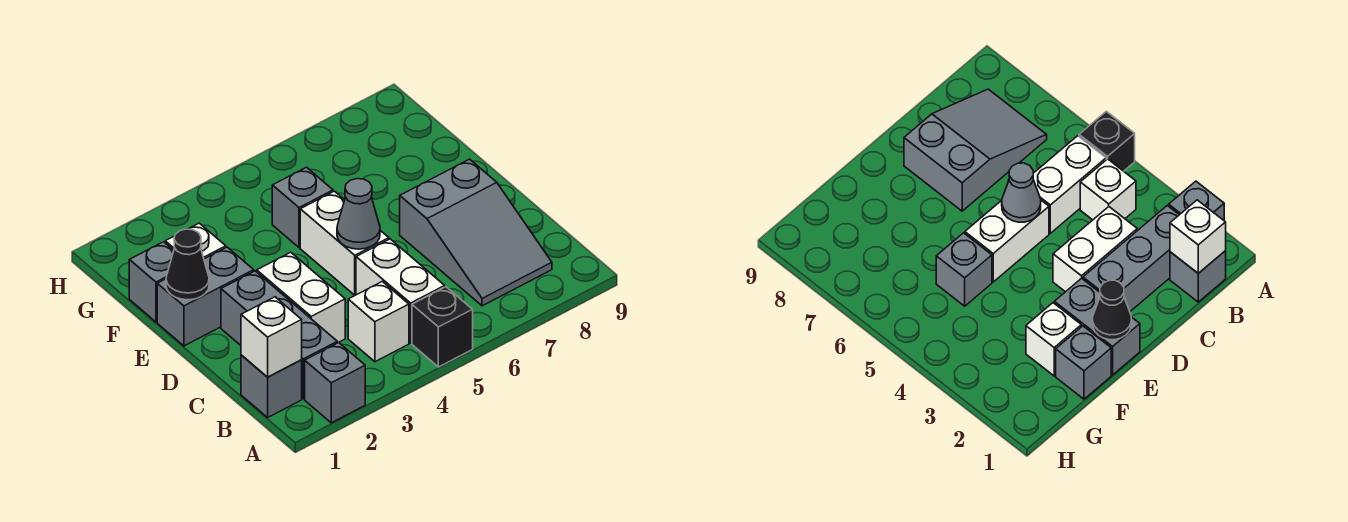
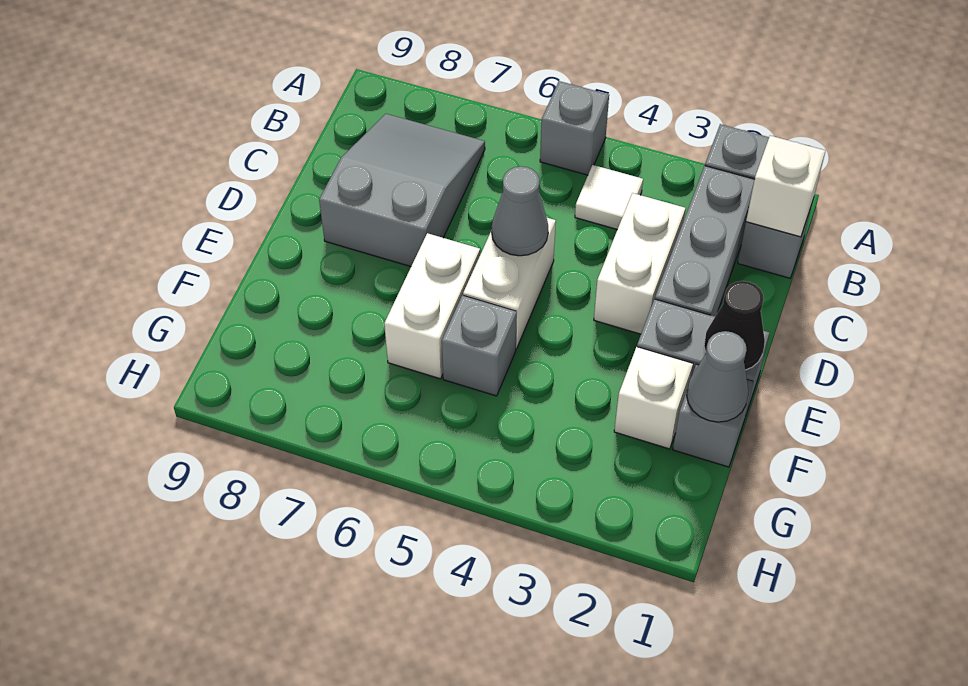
black 1x1 brick [412,287,473,367] -> grey 1x1 brick [540,81,609,175]
white 1x1 brick [348,281,409,362] -> white 1x1 tile [575,165,643,230]
white 1x2 brick [356,239,445,343] -> white 1x2 brick moved to [384,233,480,379]
none -> grey 1x1 cone [687,331,748,422]

